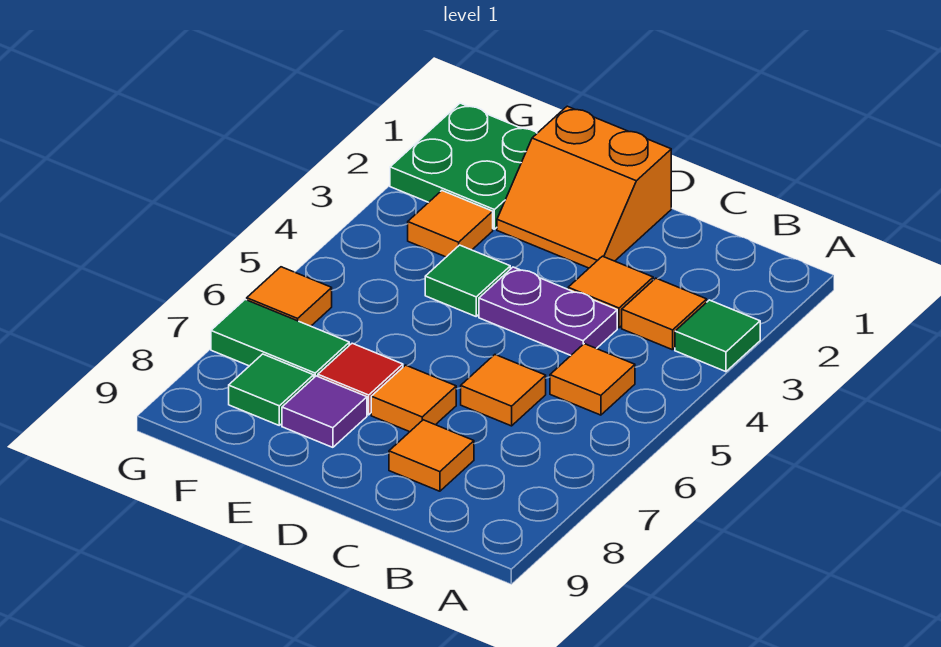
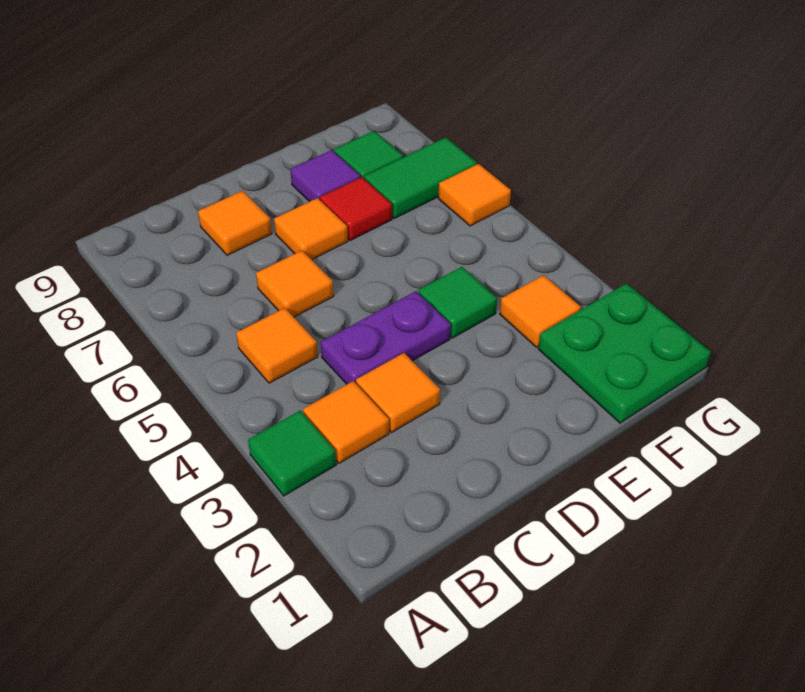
orange 2x2 slope [497,106,671,268] -> none

